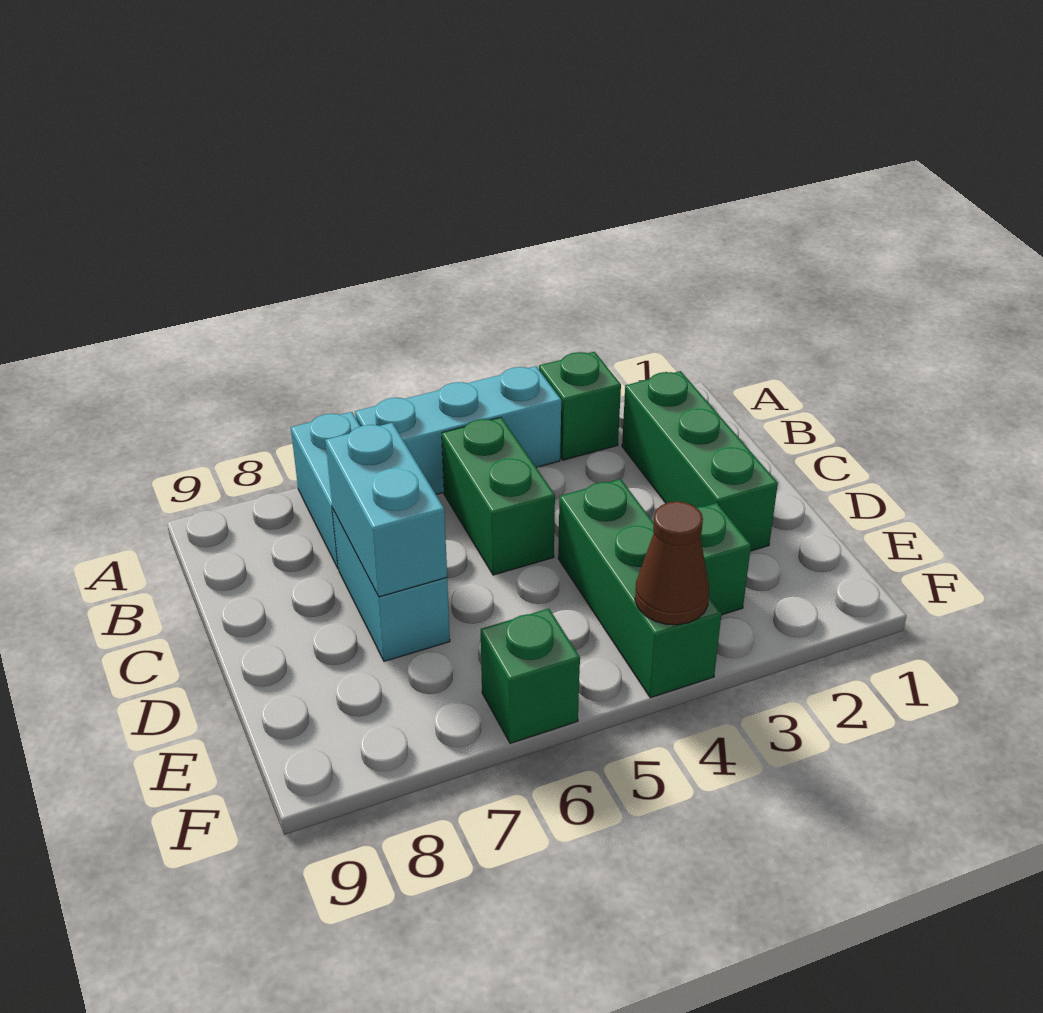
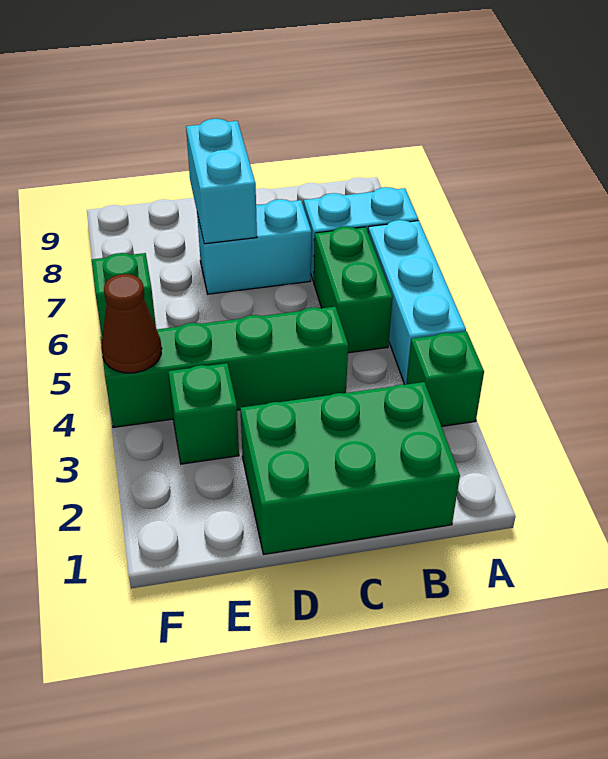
green 1x3 brick [622,371,778,551] -> green 2x3 brick [240,382,460,554]
green 1x2 brick [442,417,555,575] -> green 1x2 brick turned to [314,226,393,353]
cyan 1x2 brick [325,423,447,597] -> cyan 1x2 brick turned to [186,119,257,244]
green 1x3 brick [558,479,722,698] -> green 1x4 brick [100,307,348,428]

